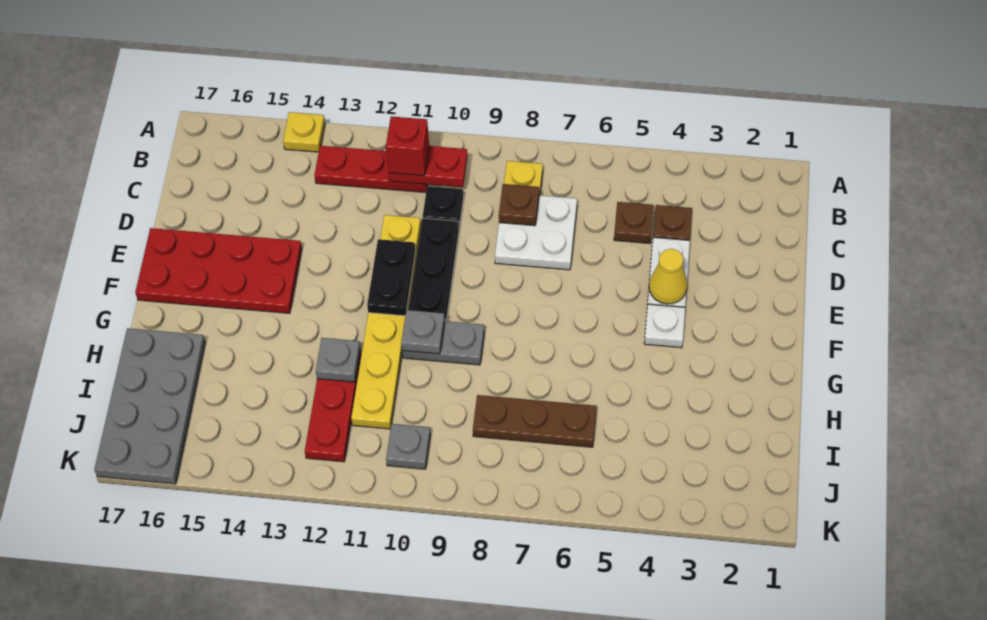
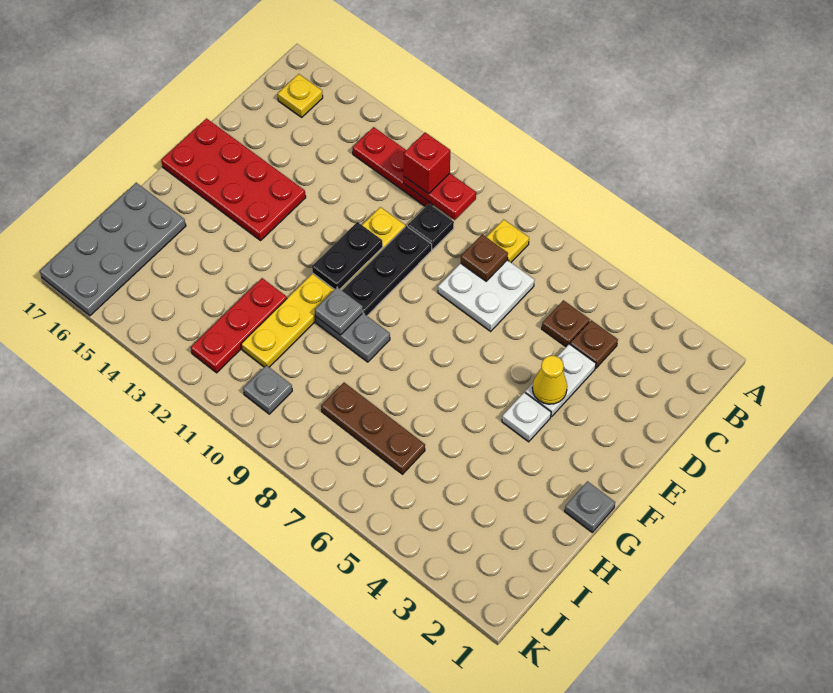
yellow 1x1 plate [283,112,325,152] -> yellow 1x1 plate moved to [278,74,323,117]
grey 1x1 plate [316,338,360,382] -> grey 1x1 plate moved to [565,481,615,532]

